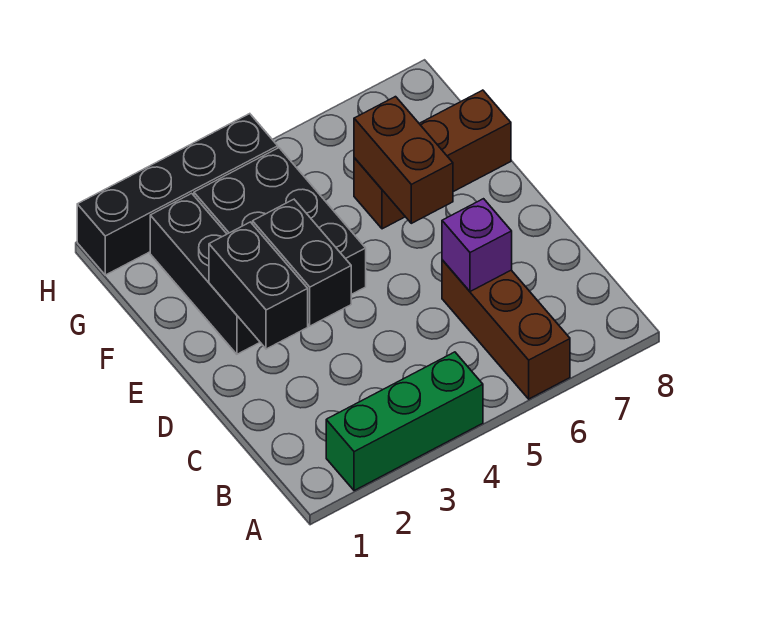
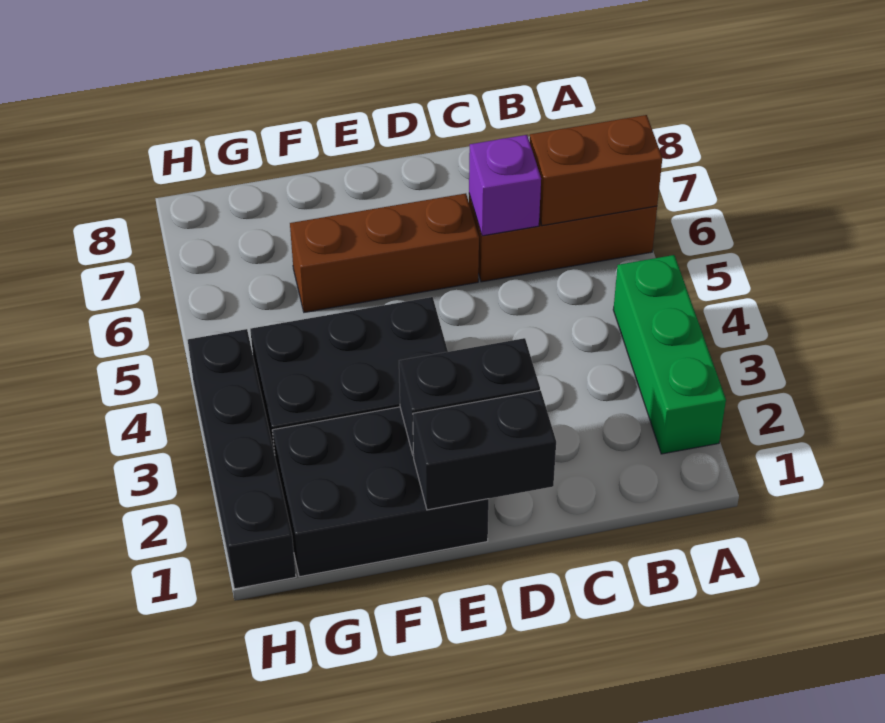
black 1x2 brick [253,199,351,326] -> black 1x2 brick moved to [413,390,556,510]
black 1x3 brick [150,193,260,354] -> black 2x3 brick [272,407,489,577]
brown 1x2 brick [354,97,453,223] -> brown 1x2 brick moved to [530,115,662,226]
brown 1x3 brick [354,90,511,229] -> brown 1x3 brick turned to [290,193,479,312]

